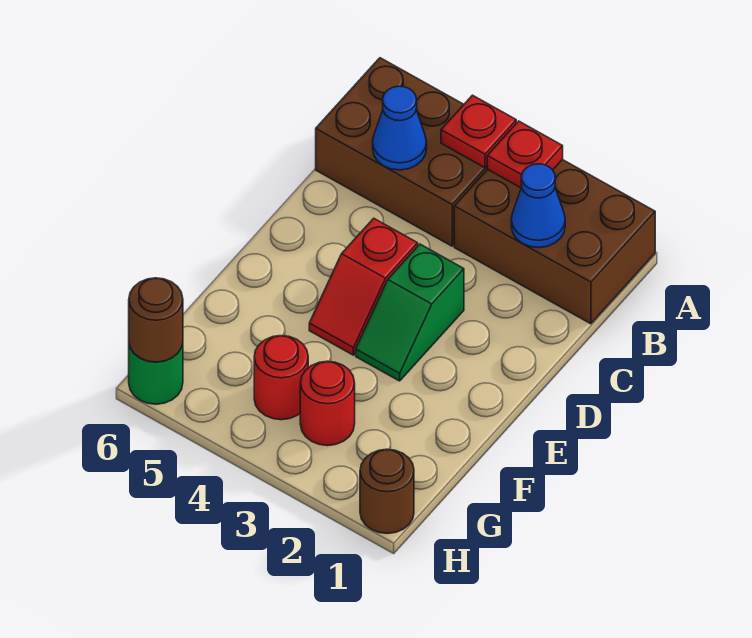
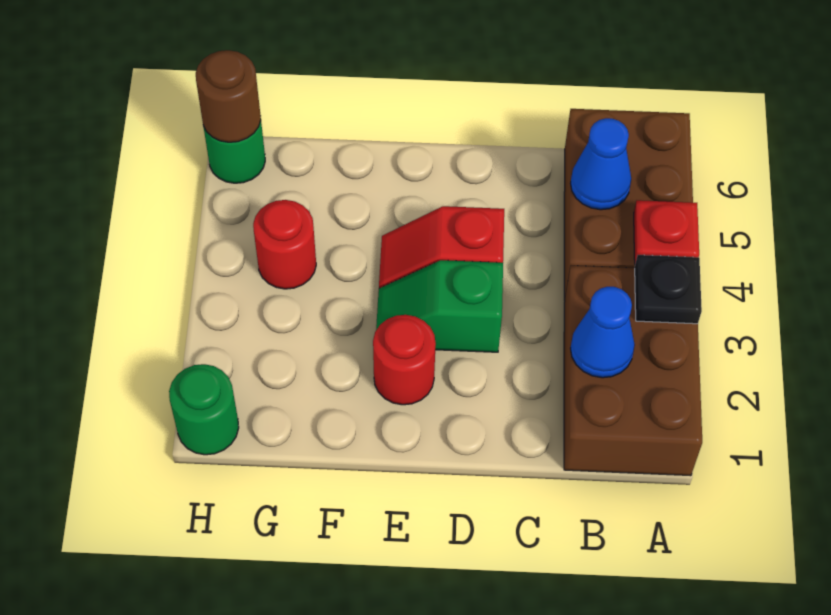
red 1x1 plate [487,121,563,188] -> black 1x1 plate [635,255,702,324]
red 1x1 round brick [300,361,355,446] -> red 1x1 round brick moved to [373,315,436,405]
brown 1x1 round brick [360,449,414,534] -> green 1x1 round brick [169,364,239,455]

